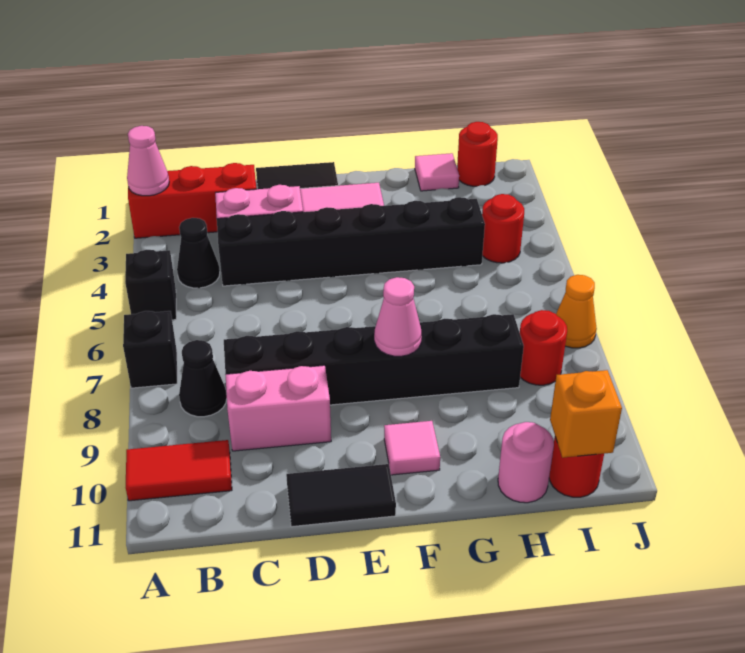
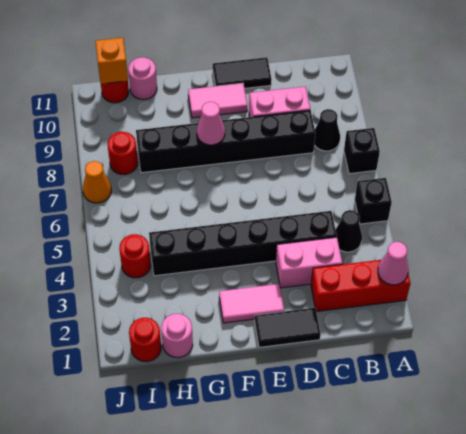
red 1x2 tile [126,440,232,501] -> none
pink 1x1 tile [384,421,440,475] -> pink 1x2 tile [188,83,247,118]
pink 1x1 tile [415,153,459,191] -> pink 1x1 round brick [161,314,193,358]

